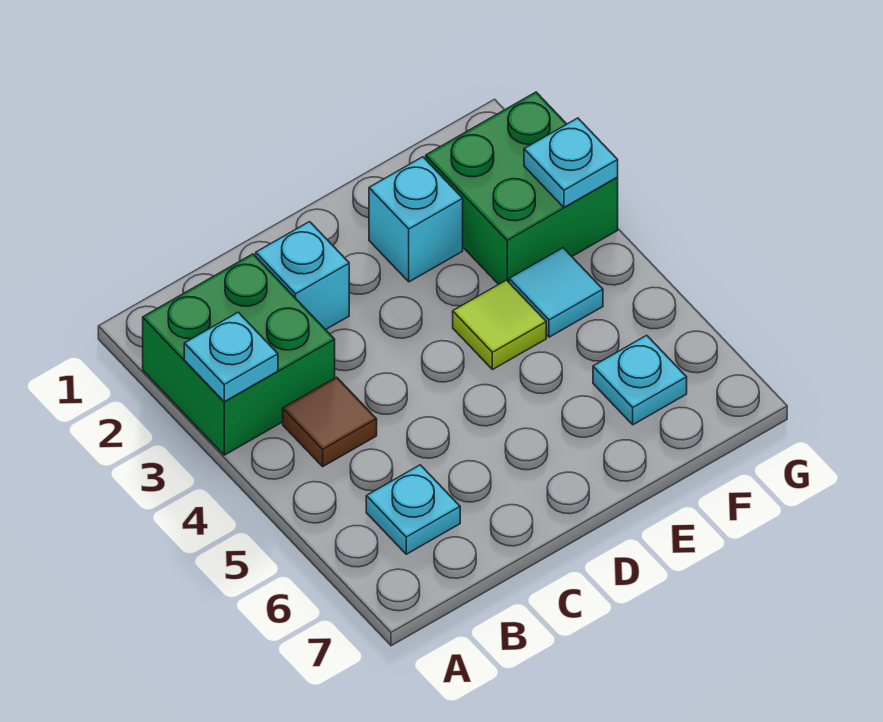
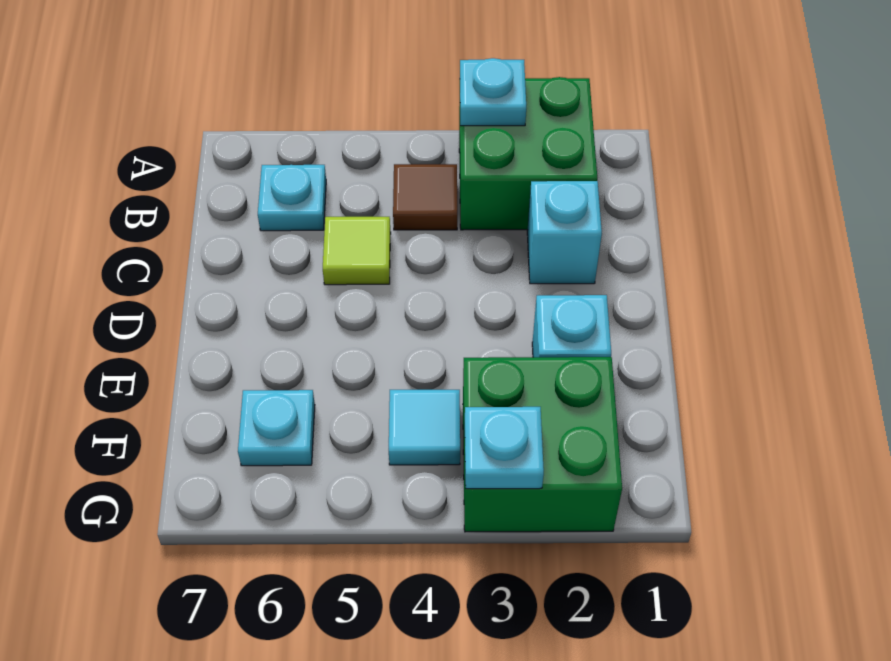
lime 1x1 tile [453,280,546,370] -> lime 1x1 tile moved to [323,217,391,285]

